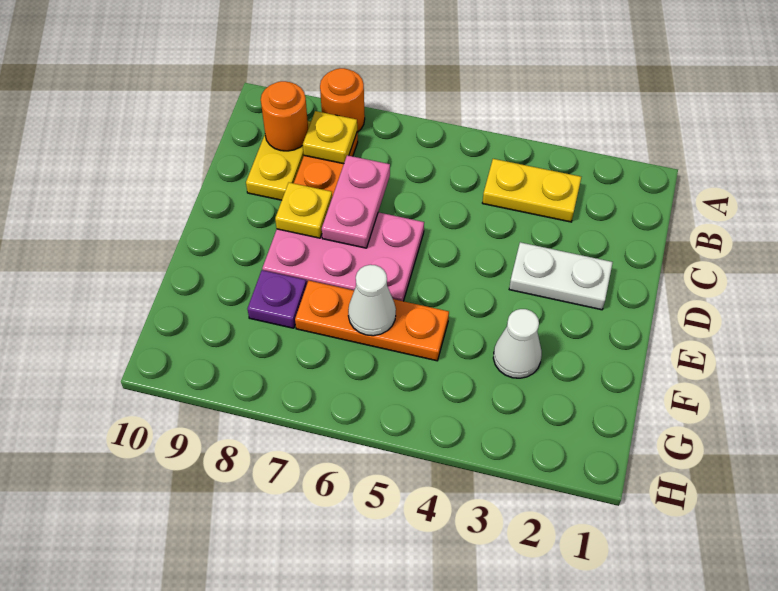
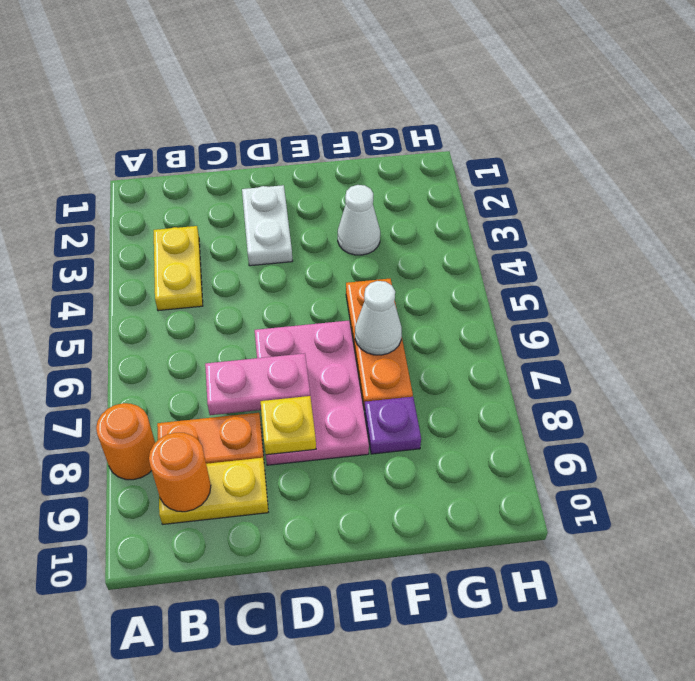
yellow 1x1 plate [303,111,357,164] -> none

